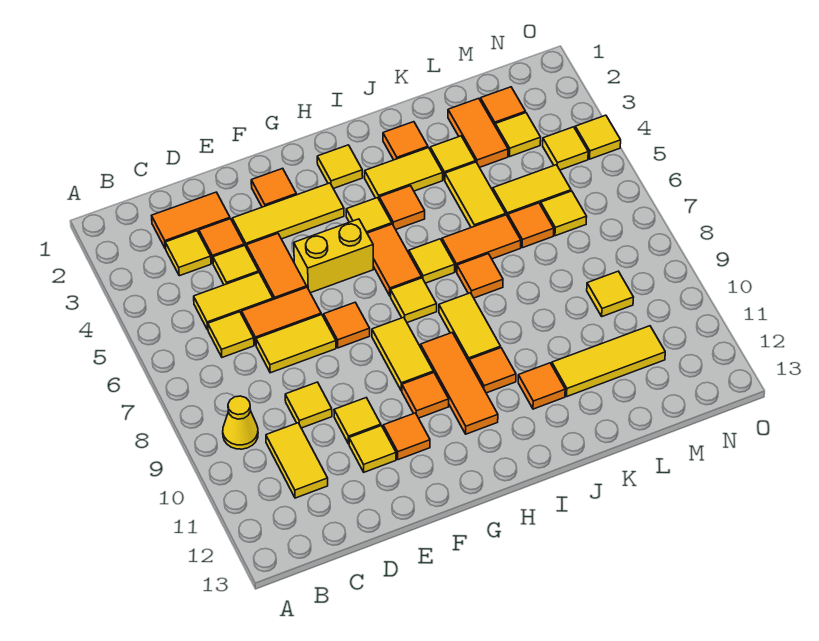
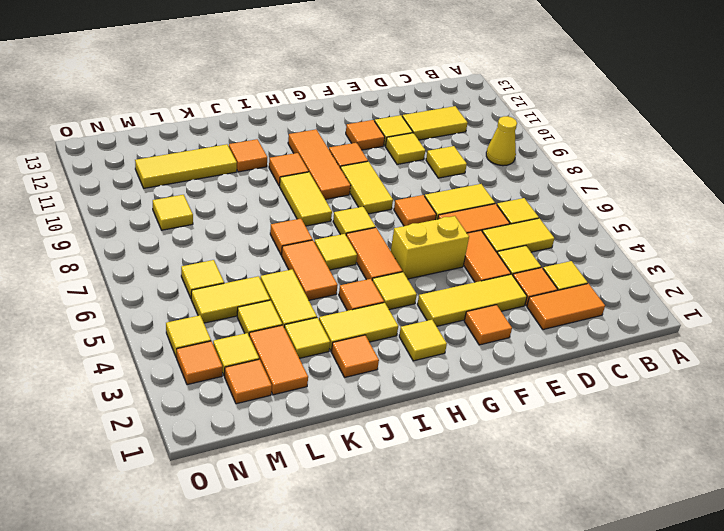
yellow 1x2 tile [266,423,328,498] -> yellow 1x2 tile turned to [402,106,468,140]
orange 1x2 tile [442,215,521,272] -> orange 1x2 tile turned to [282,240,338,300]
orange 1x1 tile [508,203,554,248] -> orange 1x1 tile moved to [177,341,223,385]
yellow 1x1 tile [575,115,621,159] -> yellow 1x1 tile moved to [237,300,282,334]

